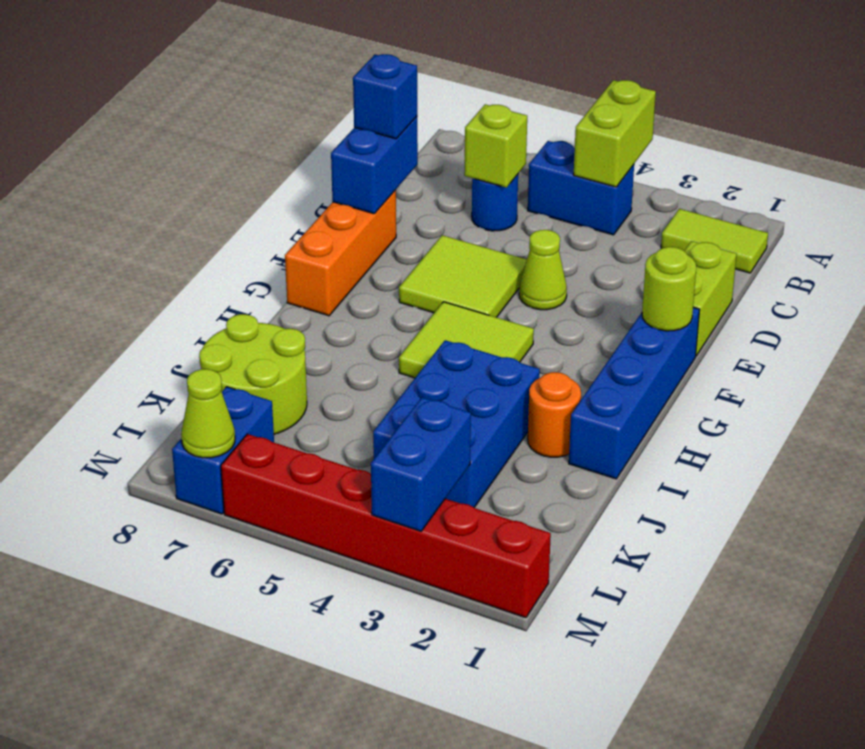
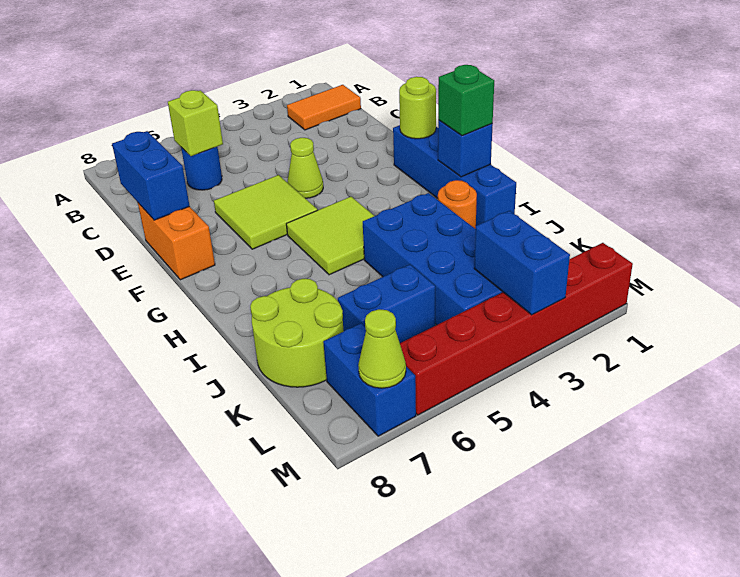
lime 1x2 brick [574,80,656,187] -> none
lime 1x2 tile [661,209,768,273] -> orange 1x2 tile [287,85,361,130]
blue 1x2 brick [528,141,634,235] -> blue 1x2 brick moved to [338,265,435,343]
lime 1x2 brick [685,241,737,356] -> none
blue 1x1 brick [353,54,417,139] -> blue 1x1 brick moved to [438,120,493,177]
orange 1x3 brick [285,190,396,316] -> orange 1x2 brick [138,203,215,280]
none -> green 1x1 brick [438,65,494,136]
blue 2x3 brick [373,340,540,507] -> blue 2x4 brick [363,193,502,325]

